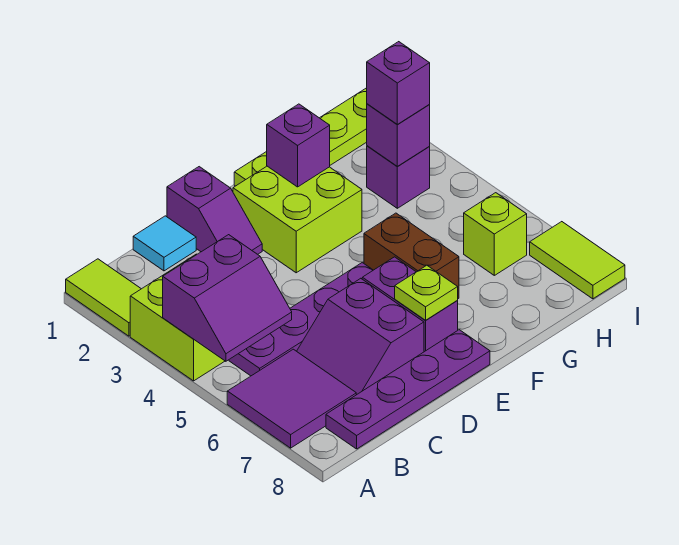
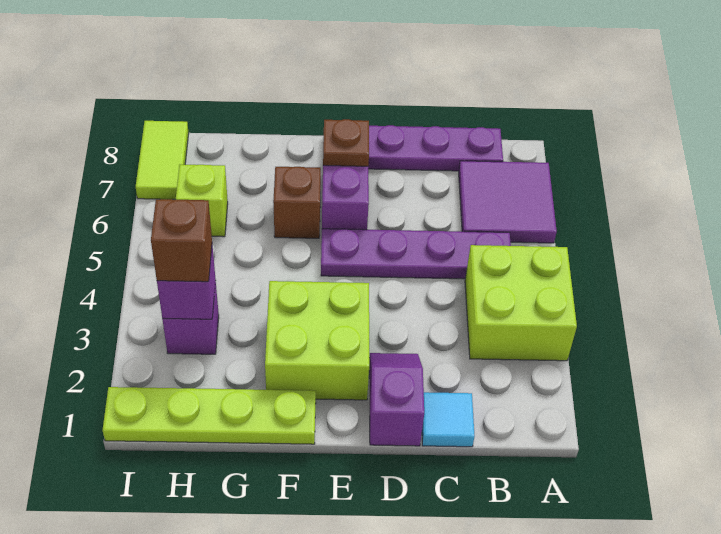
lime 1x2 tile [66,259,141,336] -> none
purple 2x2 slope [163,235,292,361] -> none
purple 2x2 slope [297,278,424,395] -> none
lime 1x1 plate [395,265,458,320] -> brown 1x1 plate [323,119,369,166]
purple 1x1 brick [267,104,330,187] -> none
brown 1x2 brick [364,213,459,299] -> brown 1x1 brick [273,167,321,238]
purple 1x1 brick [367,42,430,124] -> brown 1x1 brick [151,199,212,282]

